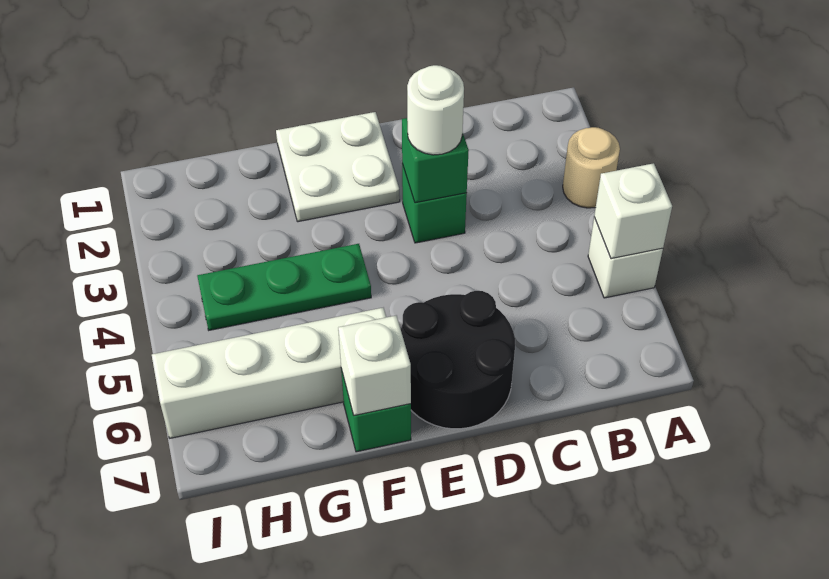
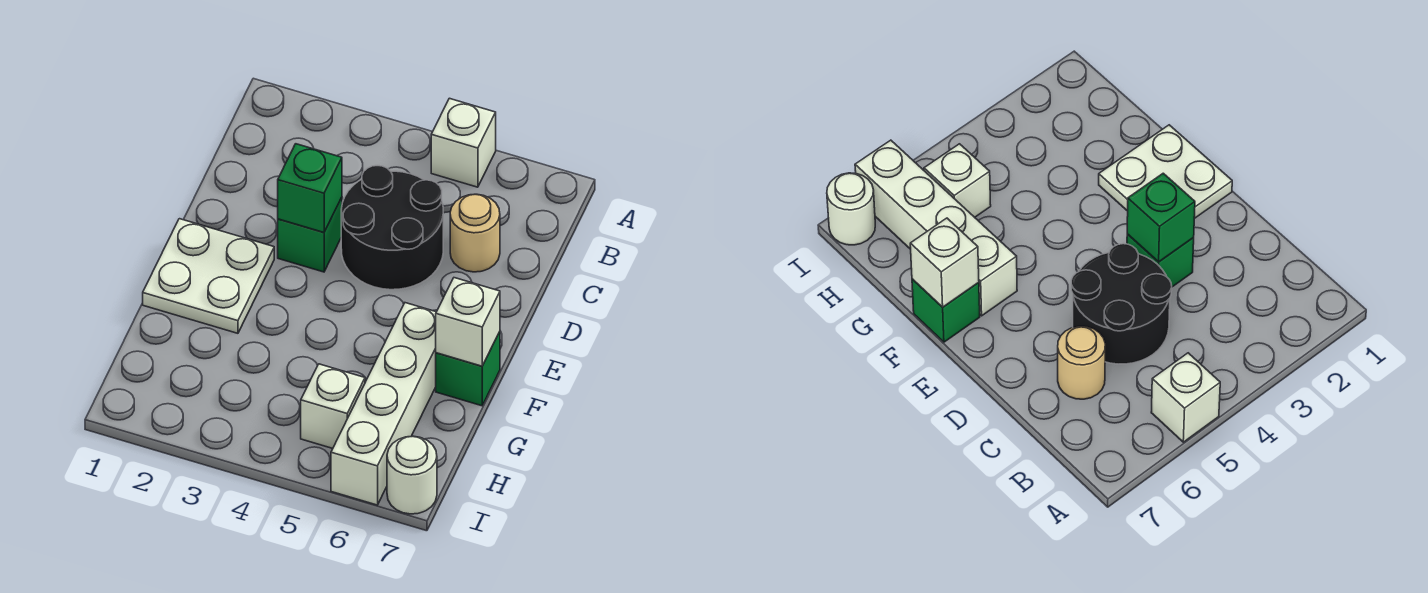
tan 1x1 round brick [563,127,620,208] -> tan 1x1 round brick moved to [450,194,500,272]
white 1x1 brick [594,163,672,259] -> white 1x1 brick moved to [301,364,365,448]
white 1x1 round brick [407,65,464,155] -> white 1x1 round brick moved to [387,436,437,514]
black 2x2 round brick [401,291,515,429] -> black 2x2 round brick moved to [341,166,443,290]
green 1x3 plate [197,244,371,330] -> none

